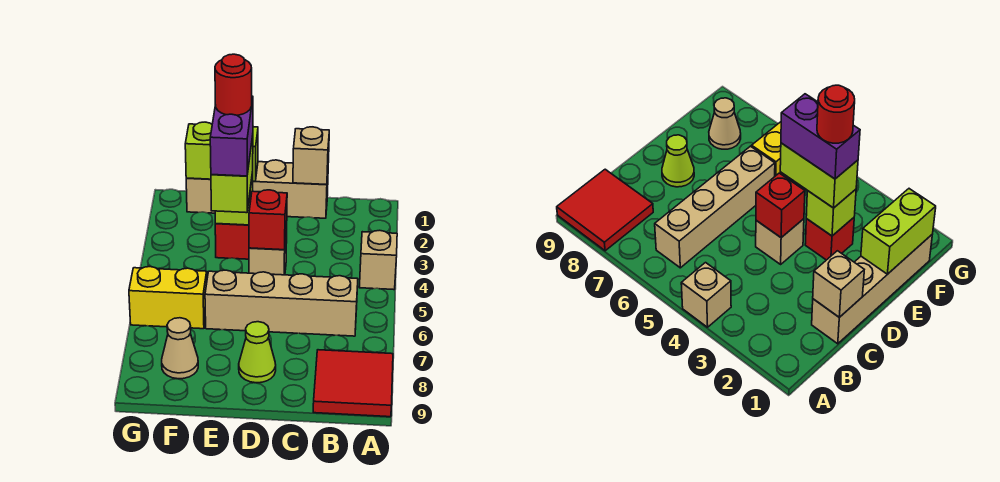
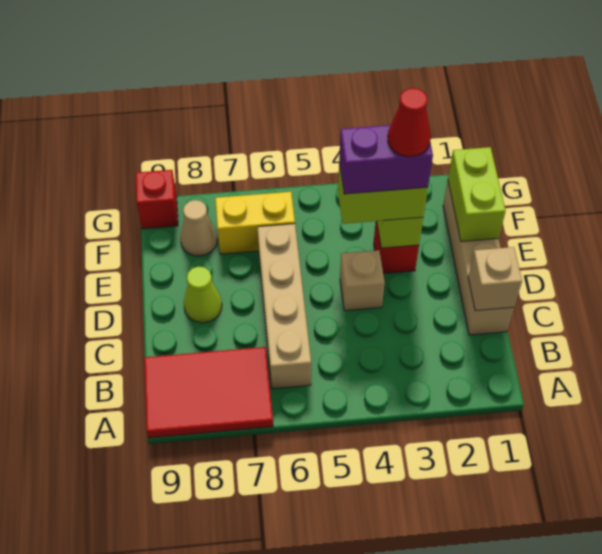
tan 1x1 brick [359,230,397,290] -> none
red 2x2 tile [313,350,393,417] -> red 2x3 tile [144,347,273,438]
red 1x1 brick [249,190,287,250] -> red 1x1 brick moved to [136,170,178,229]
red 1x1 round brick [215,54,252,115] -> red 1x1 cone [388,88,431,157]
yellow 1x2 brick [129,267,207,329] -> yellow 1x2 brick turned to [215,192,295,254]

